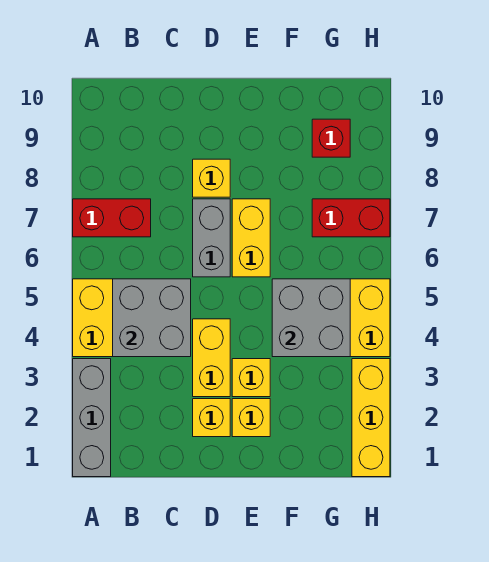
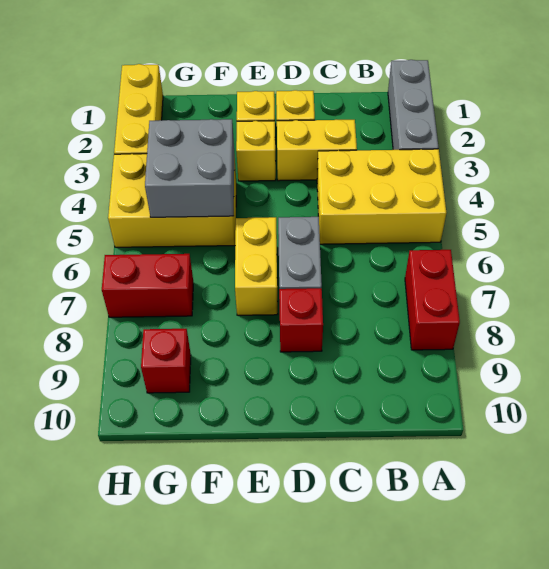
red 1x2 brick [73,199,151,237] -> red 1x2 brick turned to [405,250,460,350]
grey 2x2 brick [113,279,191,357] -> none
yellow 1x2 brick [193,319,230,397] -> yellow 1x2 brick turned to [277,120,357,181]
yellow 1x1 brick [193,159,230,197] -> red 1x1 brick [279,288,323,352]

